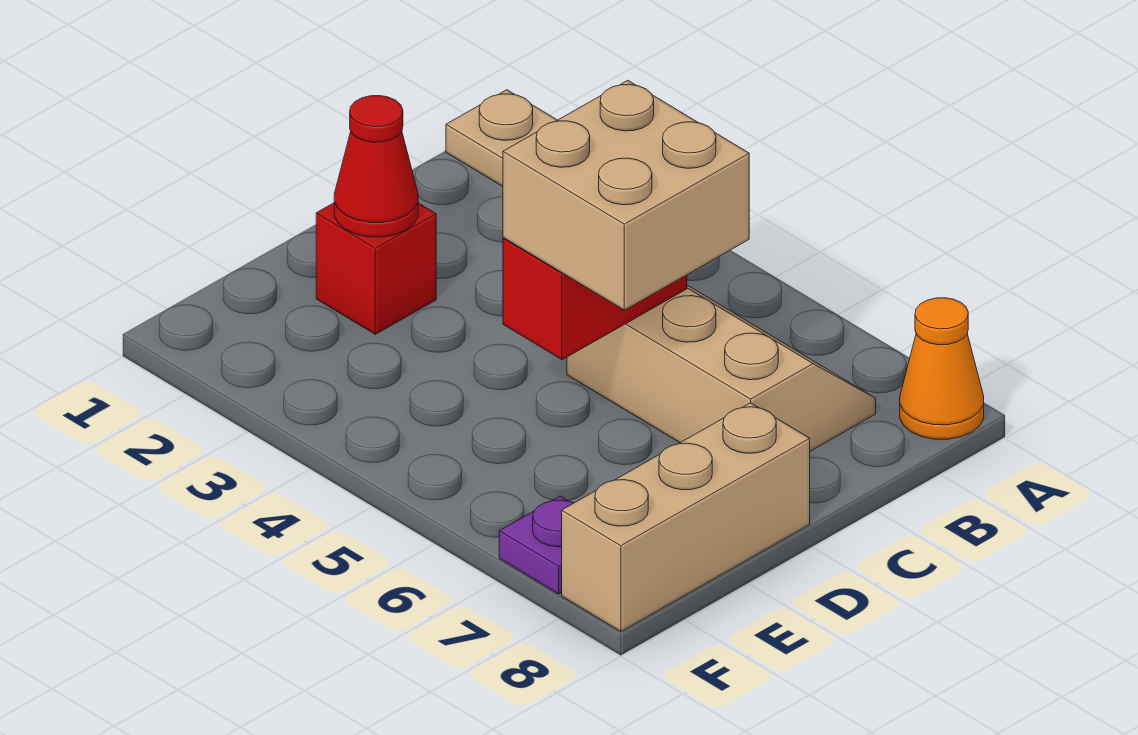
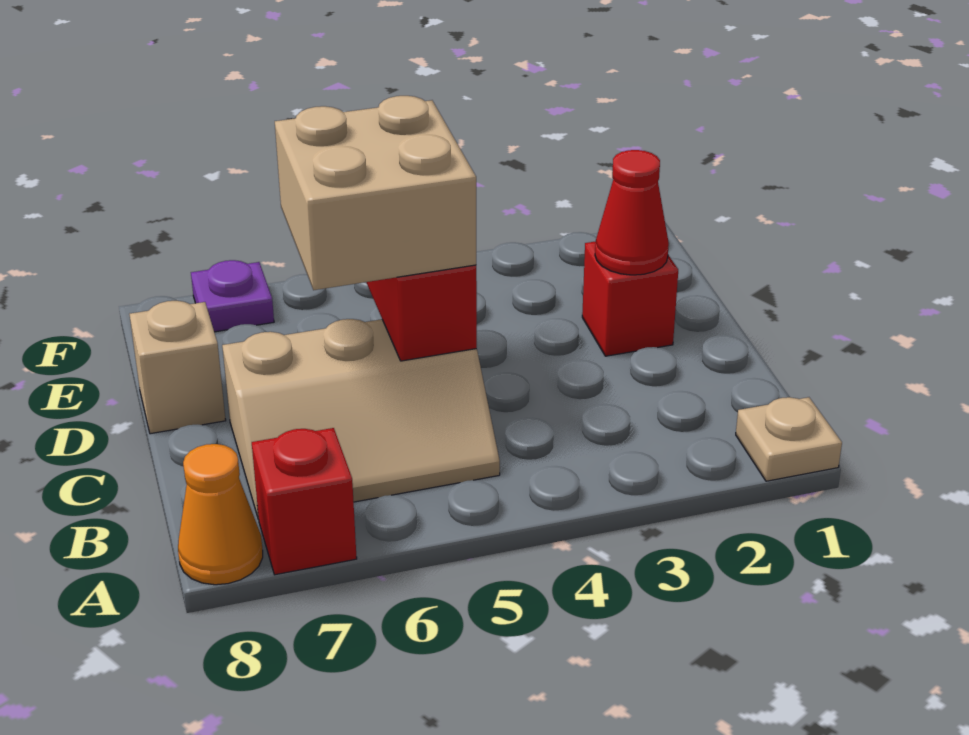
none -> red 1x1 brick [252,428,357,575]
tan 1x3 brick [562,403,810,632] -> tan 1x1 brick [129,301,226,434]

